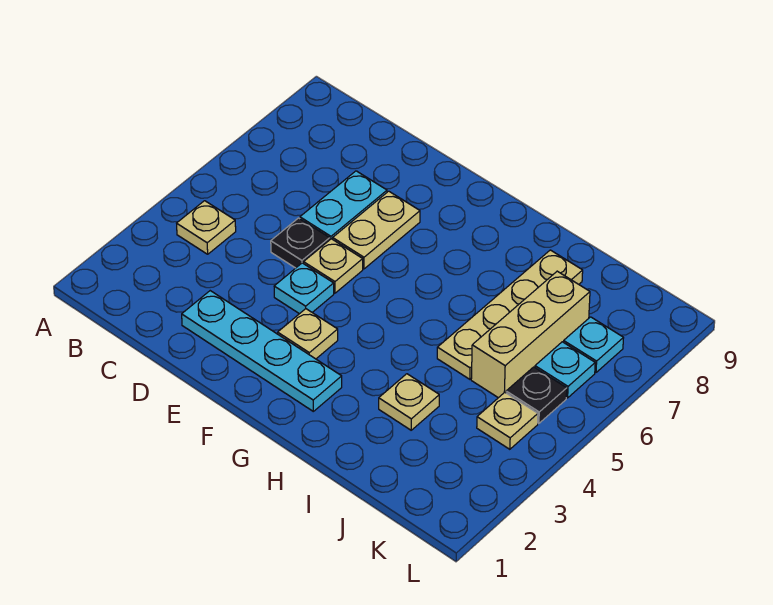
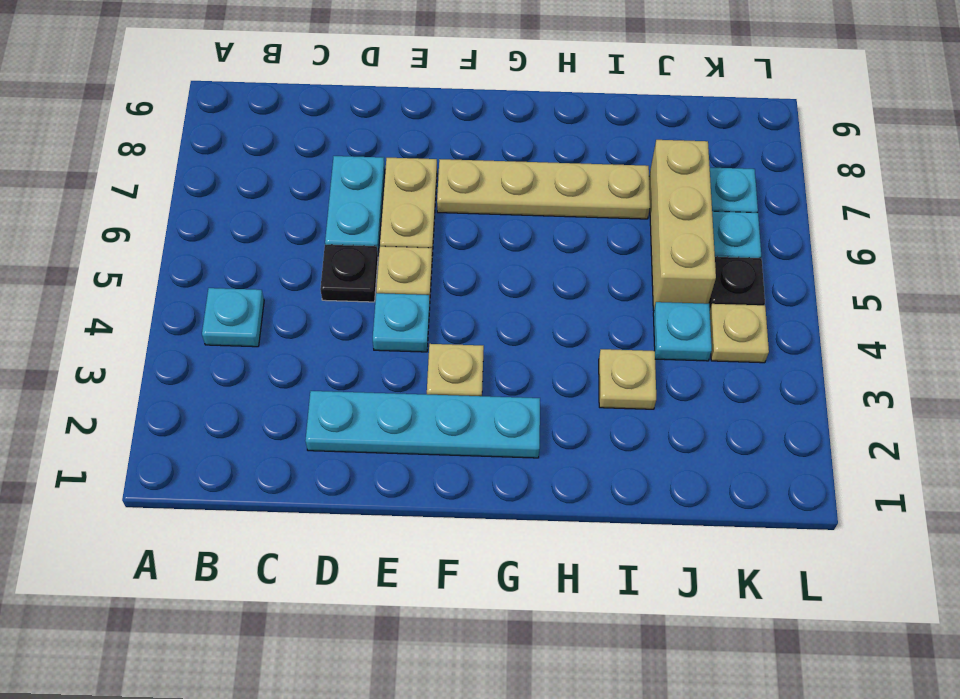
tan 1x1 plate [177,201,236,254] -> cyan 1x1 plate [202,288,264,347]
tan 1x4 plate [437,250,583,379] -> tan 1x4 plate turned to [437,159,650,219]
none -> cyan 1x1 plate [653,302,712,361]

